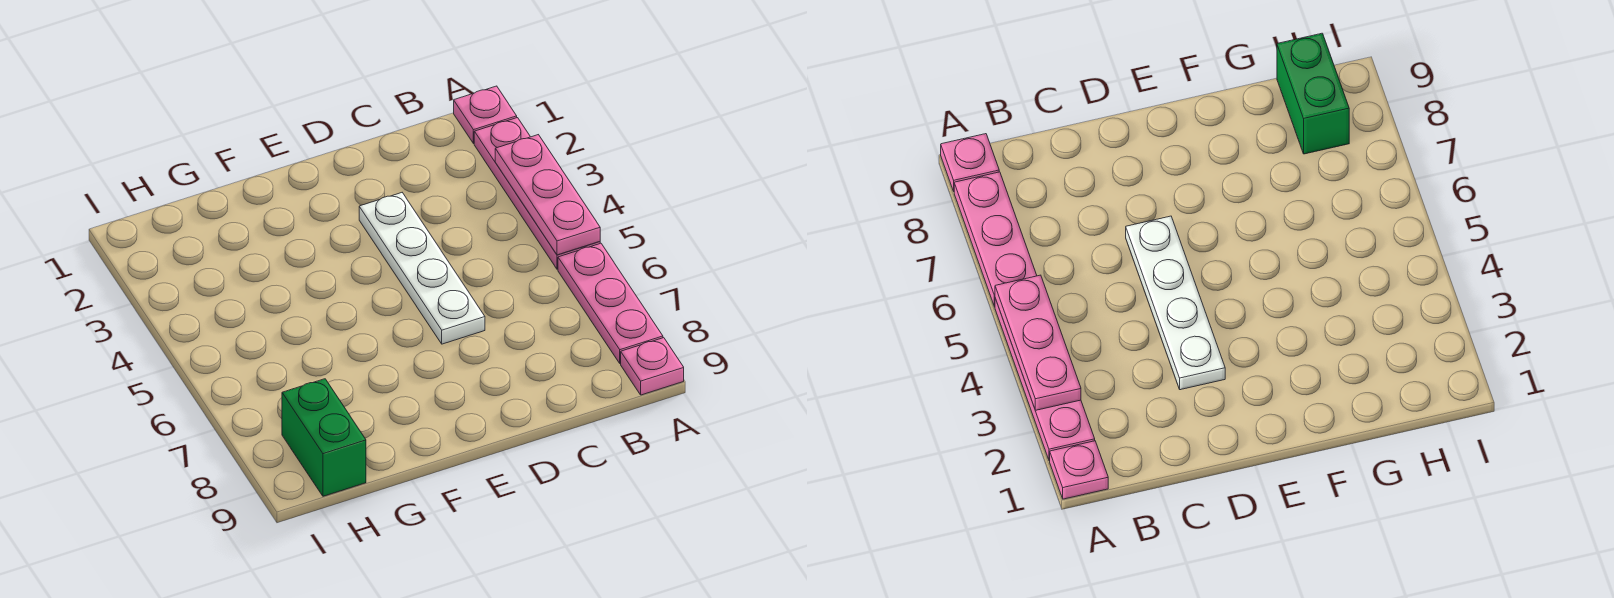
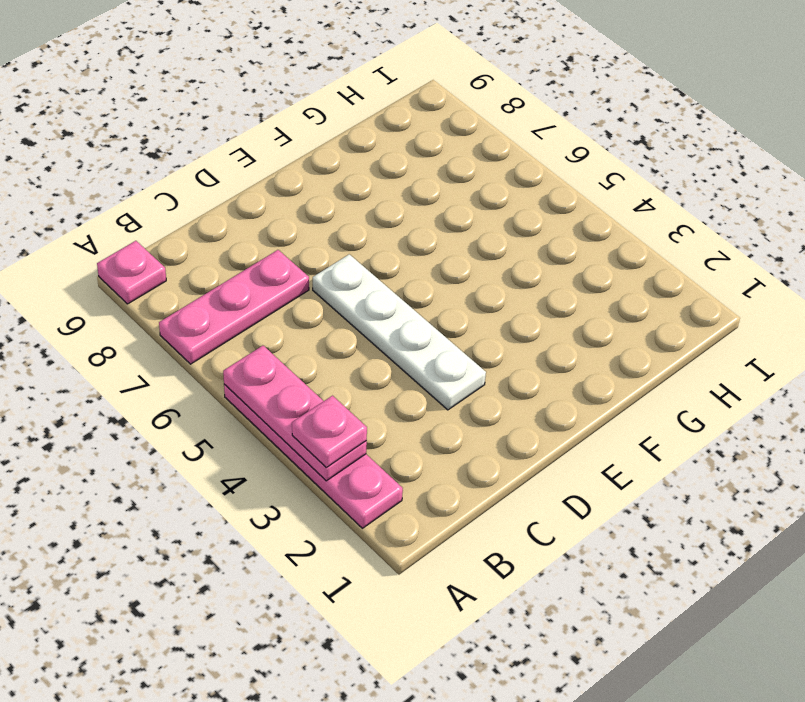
pink 1x1 plate [454,86,517,144] -> pink 1x1 plate moved to [292,396,367,467]
pink 1x3 plate [558,243,663,364] -> pink 1x3 plate turned to [159,250,309,364]
green 1x2 brick [282,379,366,496] -> none

